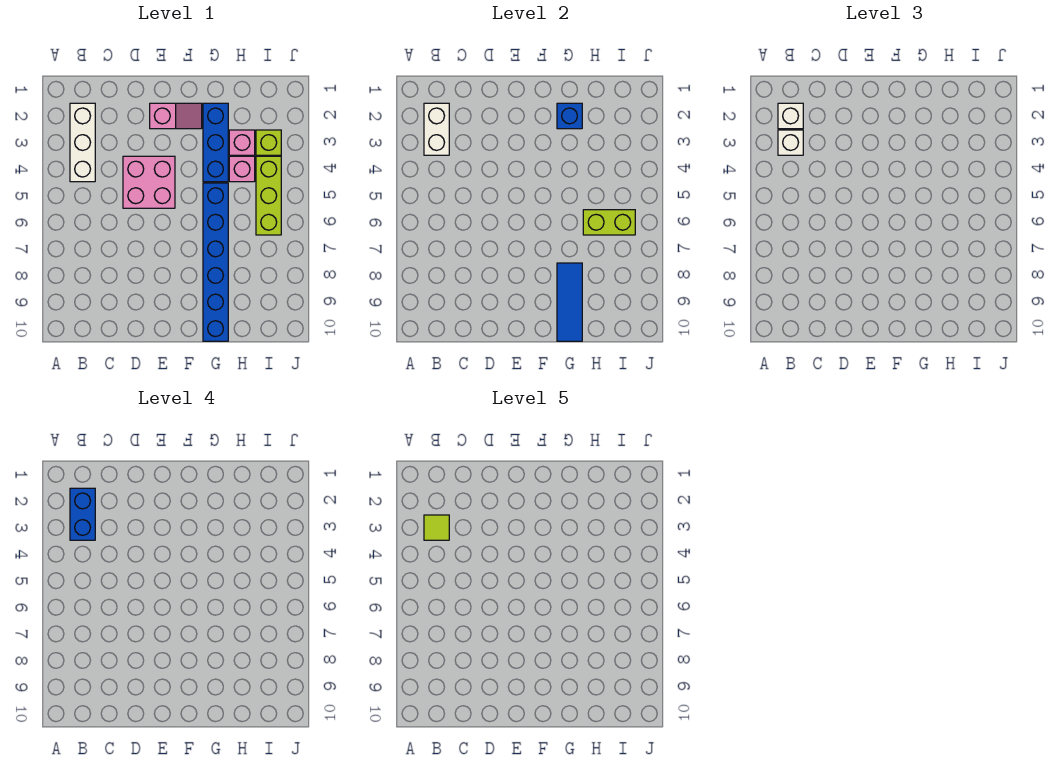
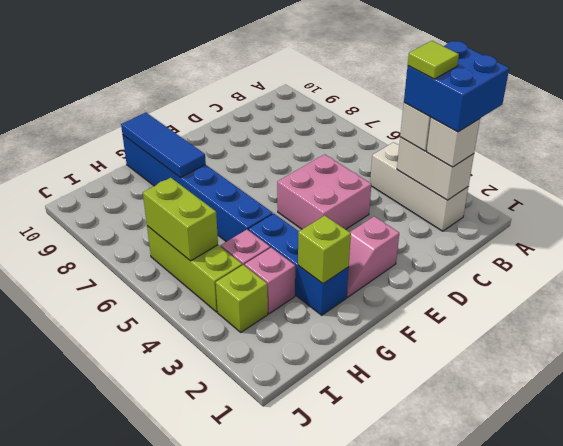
blue 1x2 brick [70,488,95,540] -> blue 2x2 brick [404,41,509,132]
blue 1x1 brick [557,103,582,129] -> lime 1x1 brick [298,216,351,284]
lime 1x2 brick [583,210,635,235] -> lime 1x2 brick turned to [143,178,218,261]

